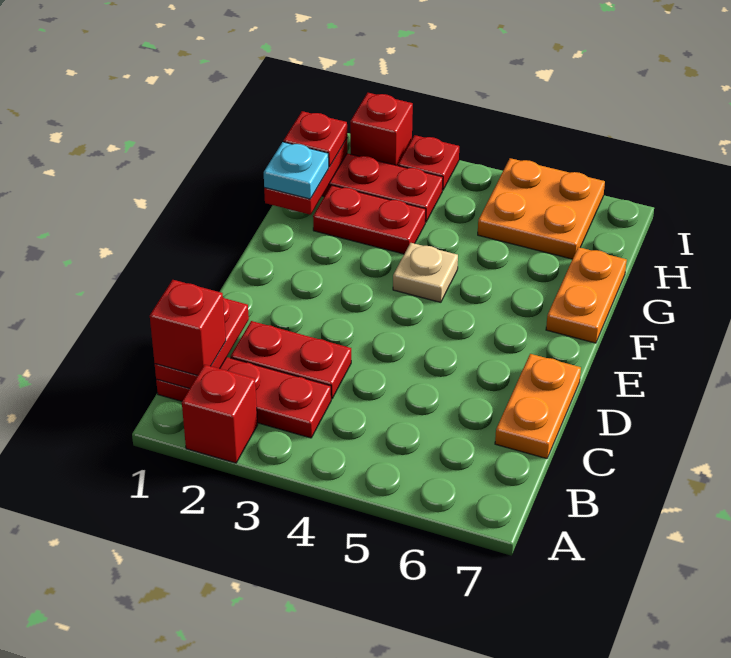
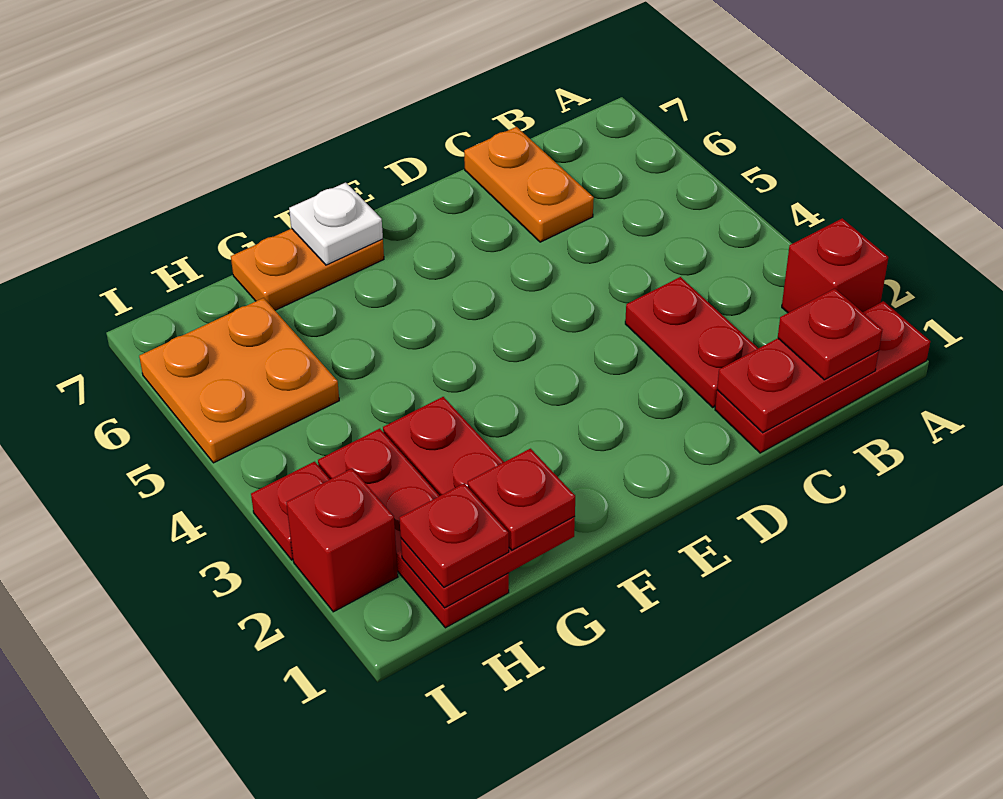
red 1x3 plate [156,357,331,438] -> red 1x3 plate turned to [715,301,930,453]
red 1x1 brick [150,280,226,375] -> red 1x1 plate [778,289,882,380]
orange 1x2 plate [495,354,581,459] -> orange 1x2 plate turned to [464,127,594,242]
tan 1x1 plate [393,243,458,302] -> none
none -> white 1x1 plate [289,183,383,265]
cyan 1x1 plate [264,142,329,199] -> red 1x1 plate [467,449,575,550]

